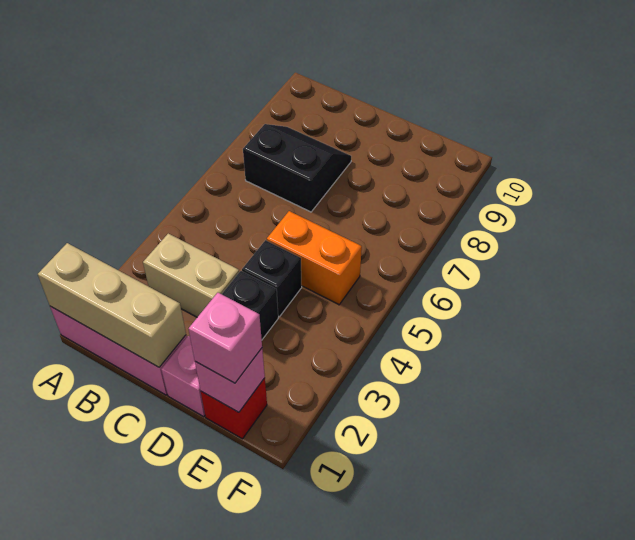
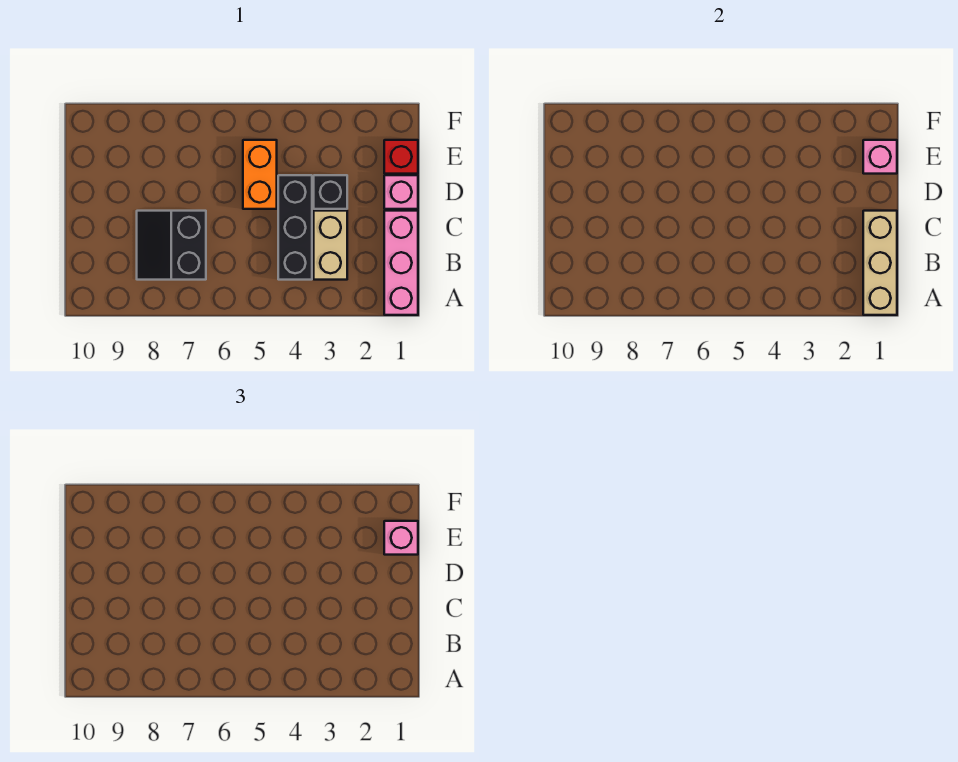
black 1x1 brick [242,240,302,317] -> black 1x3 brick [278,175,312,280]

